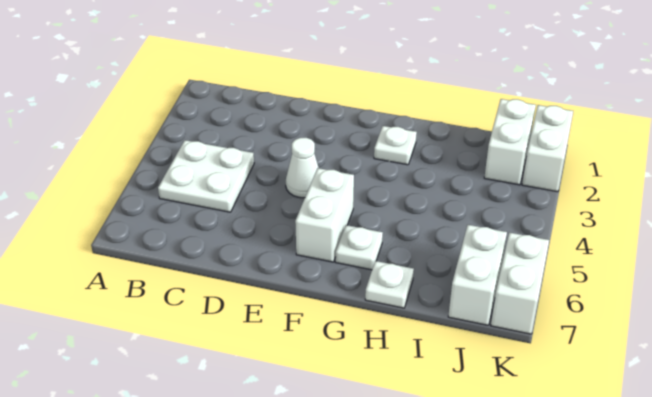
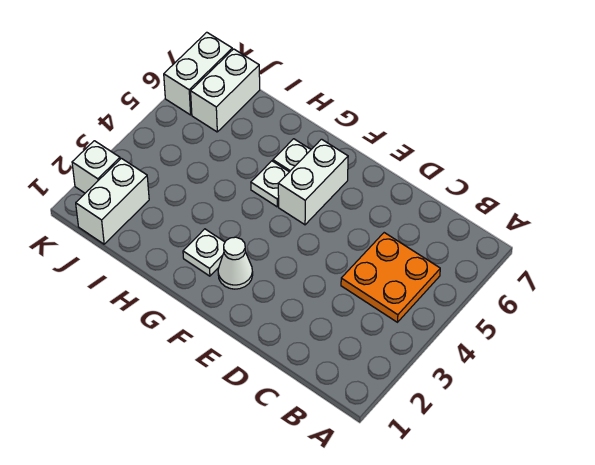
white 2x2 plate [158,140,254,212] -> orange 2x2 plate [341,233,440,322]
white 1x1 cone [286,138,319,198] -> white 1x1 cone moved to [218,237,253,289]
white 1x1 plate [365,261,414,308] -> white 1x1 plate moved to [251,161,289,207]
white 1x2 brick [522,105,573,192] -> white 1x1 brick [72,141,120,193]

